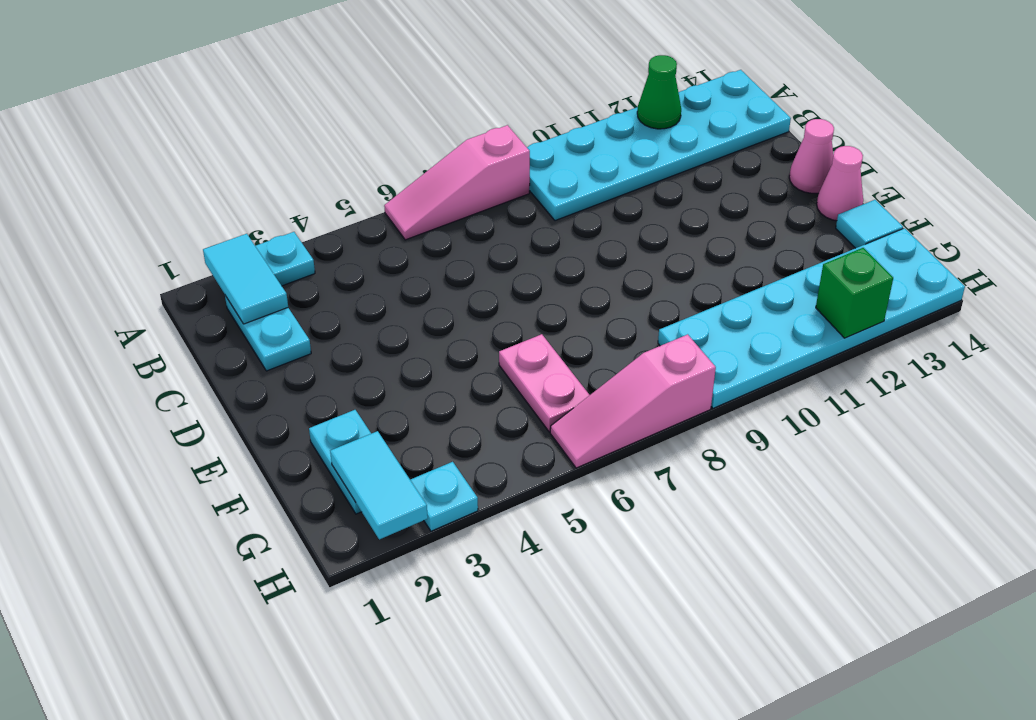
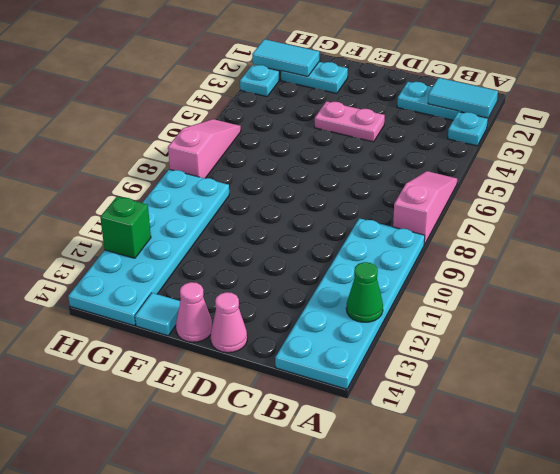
pink 1x2 plate [499,334,589,432] -> pink 1x2 plate moved to [315,101,385,142]

